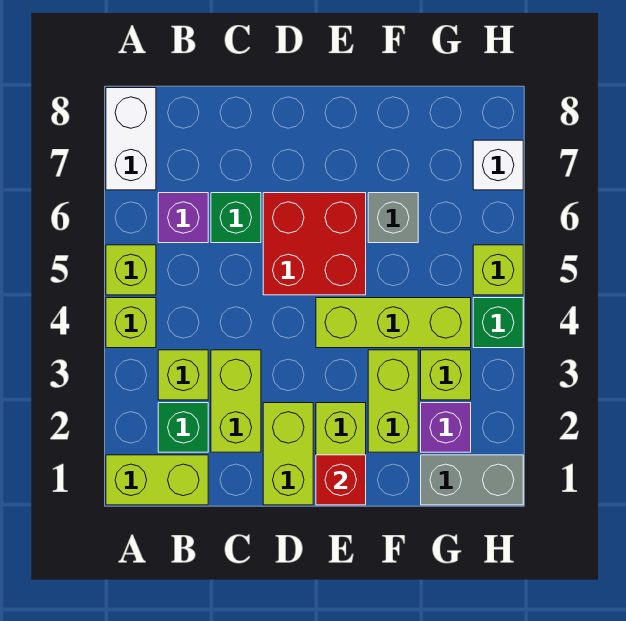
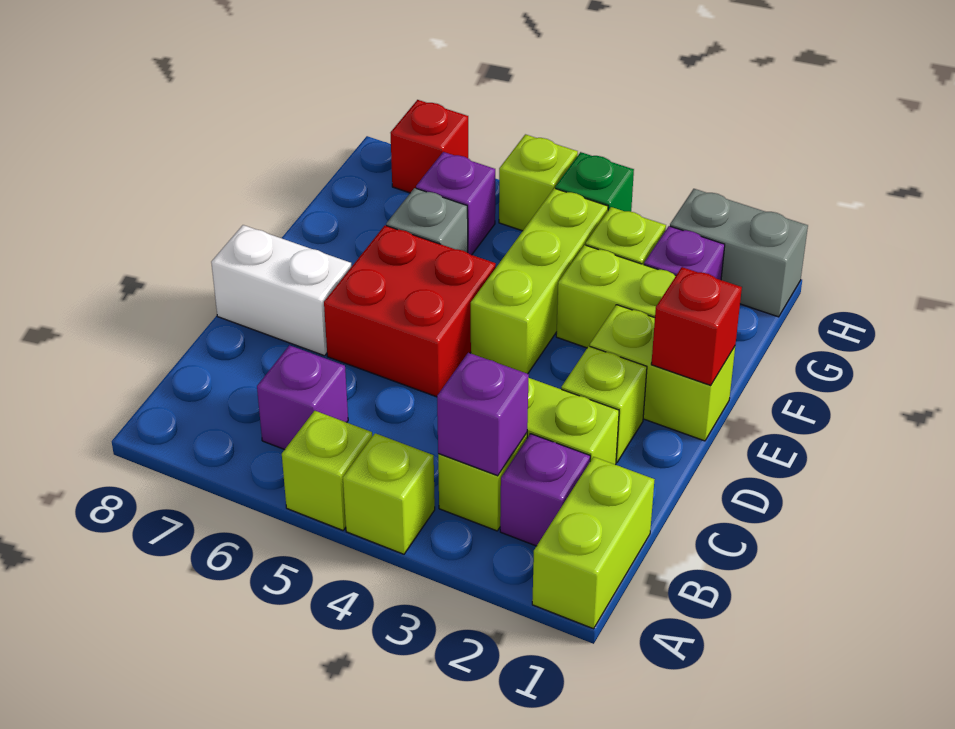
white 1x2 brick [106,88,156,190] -> white 1x2 brick moved to [211,225,352,356]
green 1x1 brick [158,403,208,452] -> purple 1x1 brick [500,434,590,546]
none -> purple 1x1 brick [437,353,529,476]
green 1x1 brick [211,193,261,243] -> none
lime 1x2 brick [263,403,313,505] -> lime 1x1 brick [561,346,647,463]
grey 1x2 brick [421,455,523,505] -> grey 1x2 brick turned to [670,189,808,317]
none -> purple 1x1 brick [416,152,495,255]
white 1x1 brick [473,140,523,190] -> red 1x1 brick [390,100,468,193]

